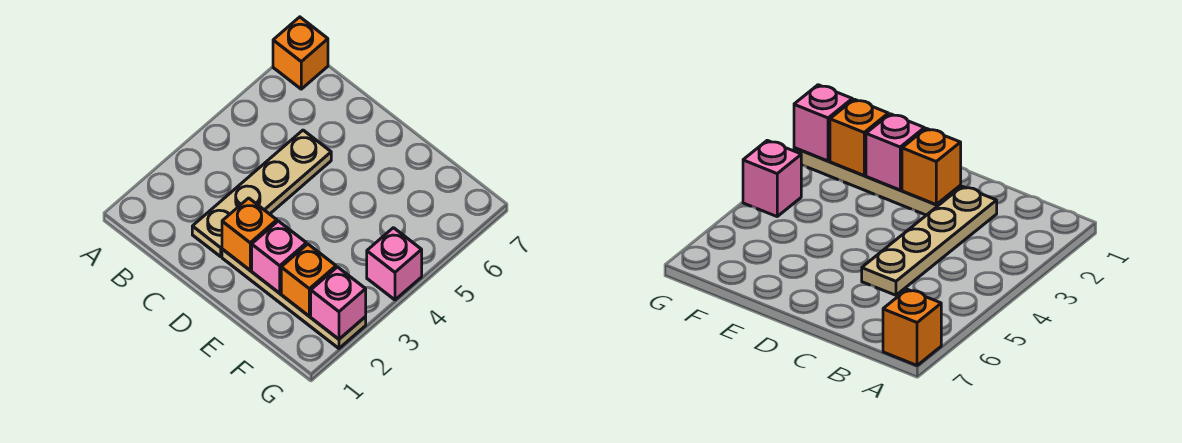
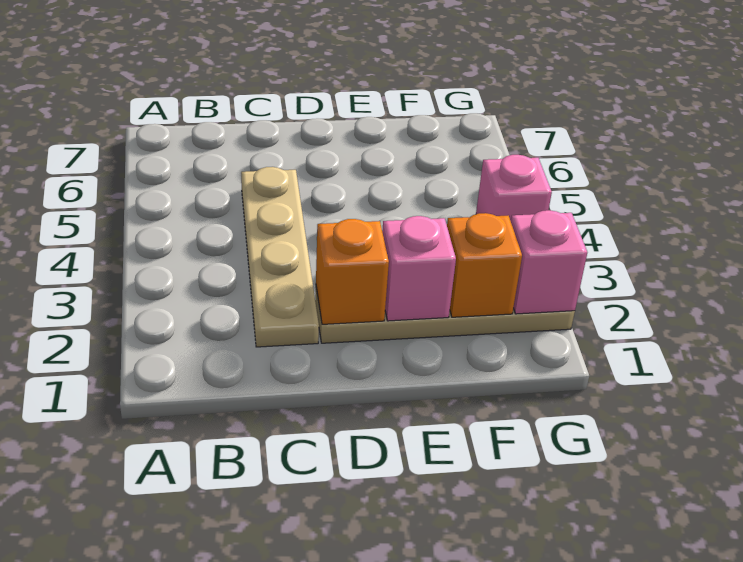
orange 1x1 brick [273,17,328,89] -> none

